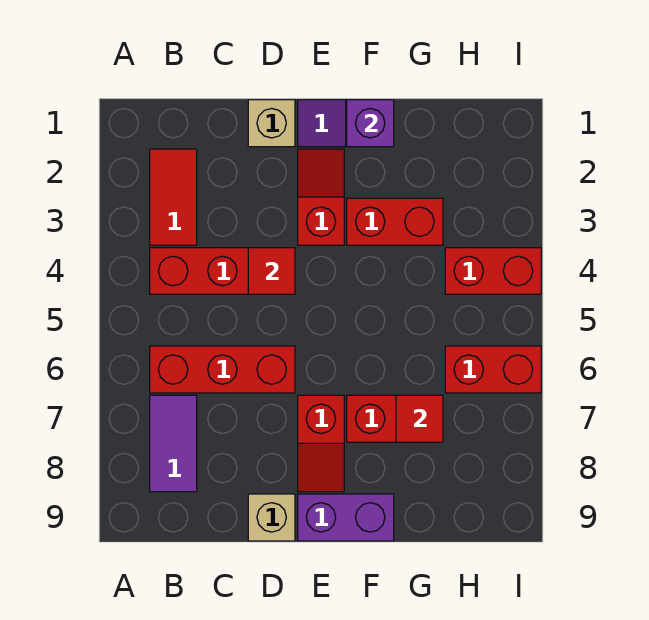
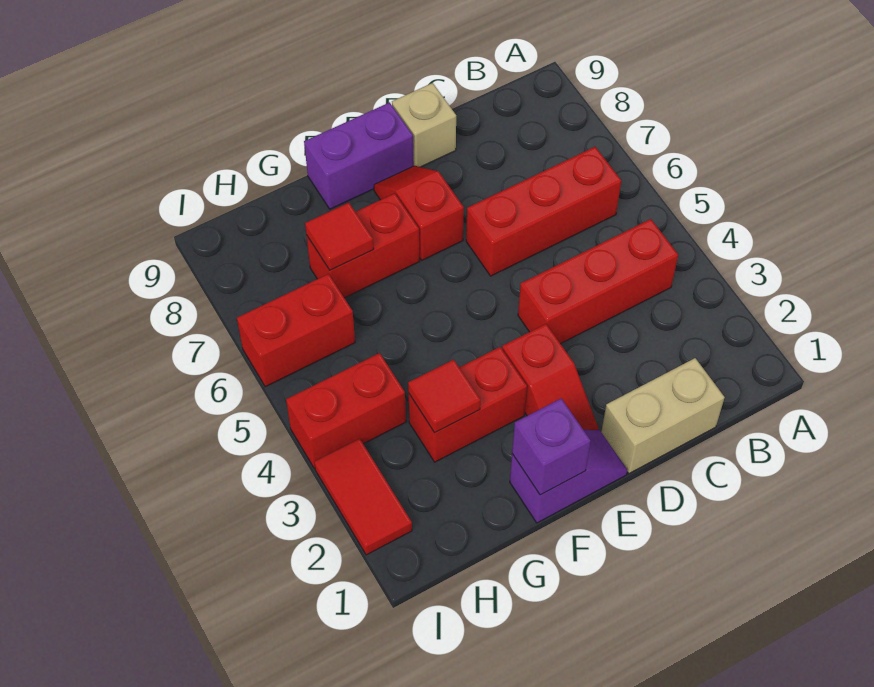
red 1x2 tile [150,149,197,245] -> red 1x2 tile moved to [314,439,412,555]
purple 1x2 tile [150,395,197,492] -> none
tan 1x1 brick [248,100,295,147] -> tan 1x2 brick [601,358,725,474]
red 1x1 tile [248,248,295,294] -> red 1x1 tile moved to [408,360,480,433]

